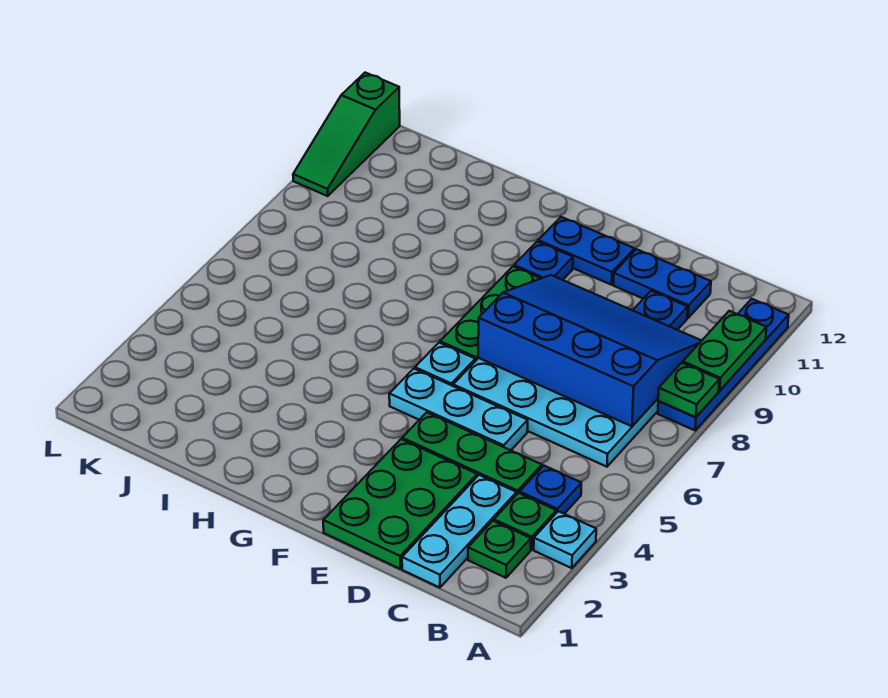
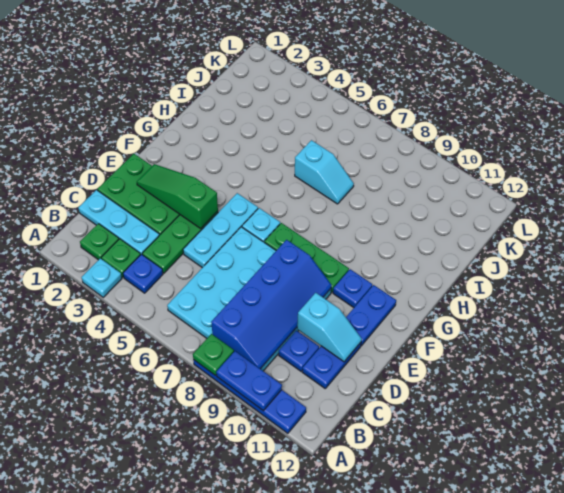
green 1x2 plate [683,311,766,391] -> blue 1x2 plate [216,351,282,411]
blue 3x4 slope [478,275,701,426] -> blue 2x4 slope [211,240,332,369]
none -> cyan 1x2 slope [297,293,362,362]
none -> cyan 1x2 slope [295,140,354,204]
green 1x3 slope [293,73,400,196] -> green 1x3 slope moved to [137,164,218,229]

